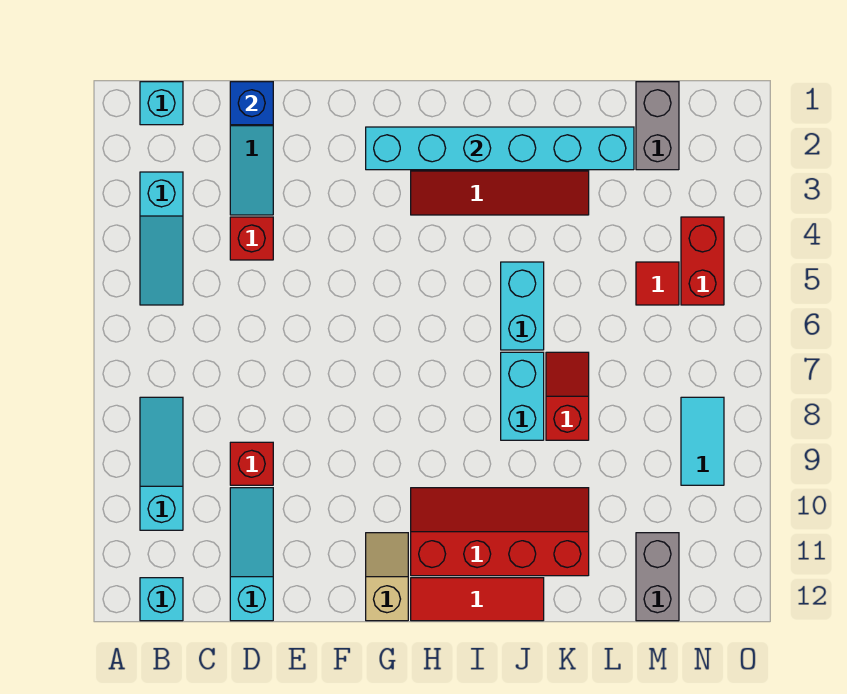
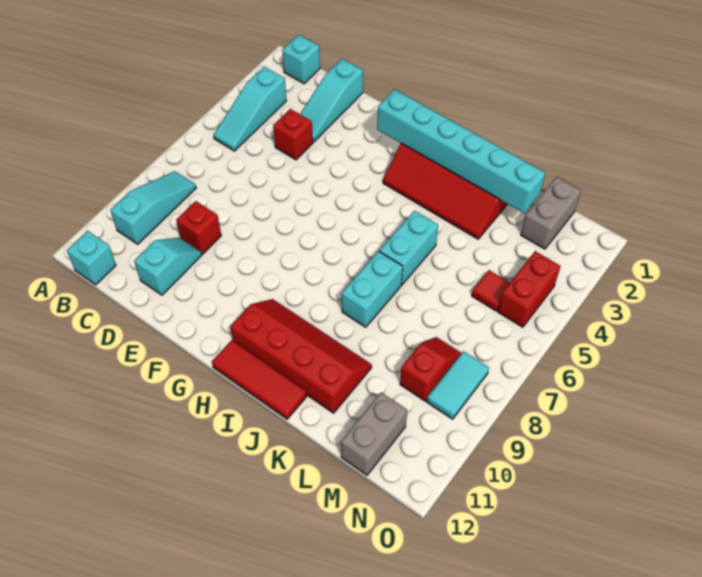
blue 1x1 brick [230,82,273,125] -> none
cyan 1x3 slope [230,488,273,621] -> cyan 1x2 slope [134,238,202,295]
tan 1x2 slope [366,533,408,621] -> none
red 1x2 slope [546,352,589,440] -> red 1x2 slope moved to [400,337,461,401]

